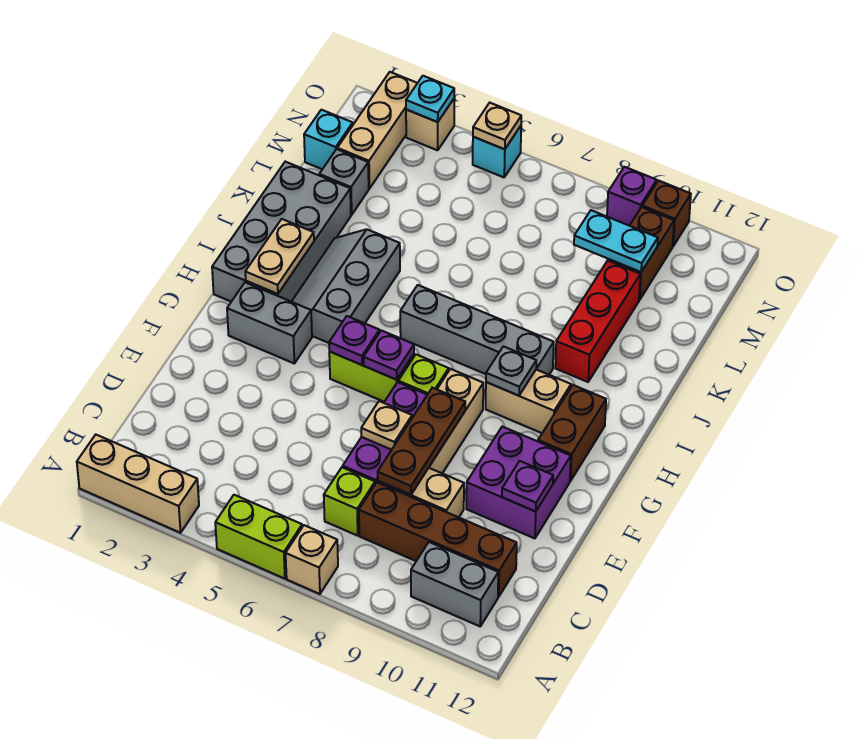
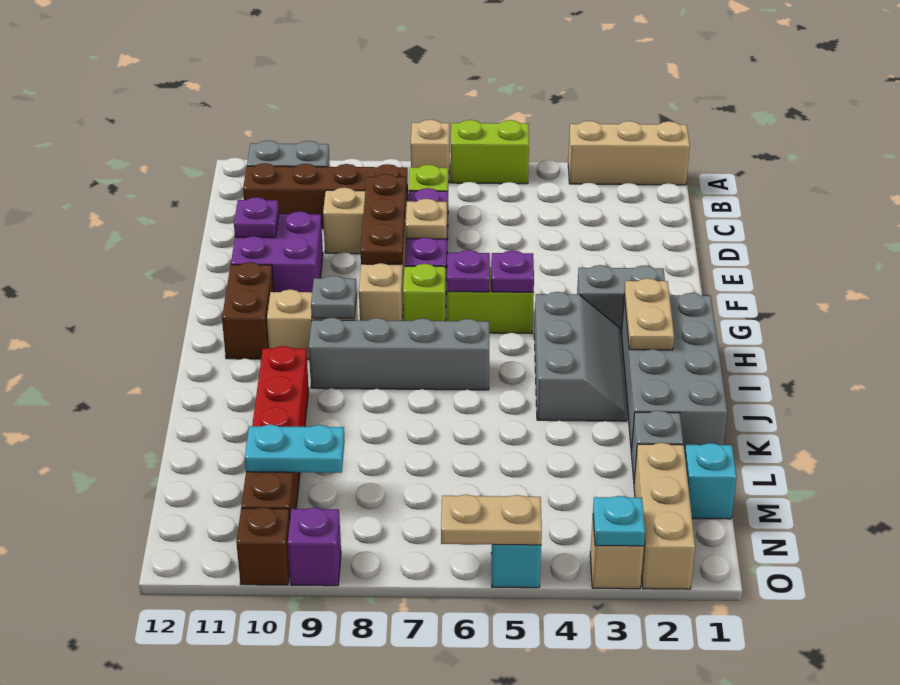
tan 1x1 plate [473,103,521,149] -> tan 1x2 plate [441,494,542,545]

